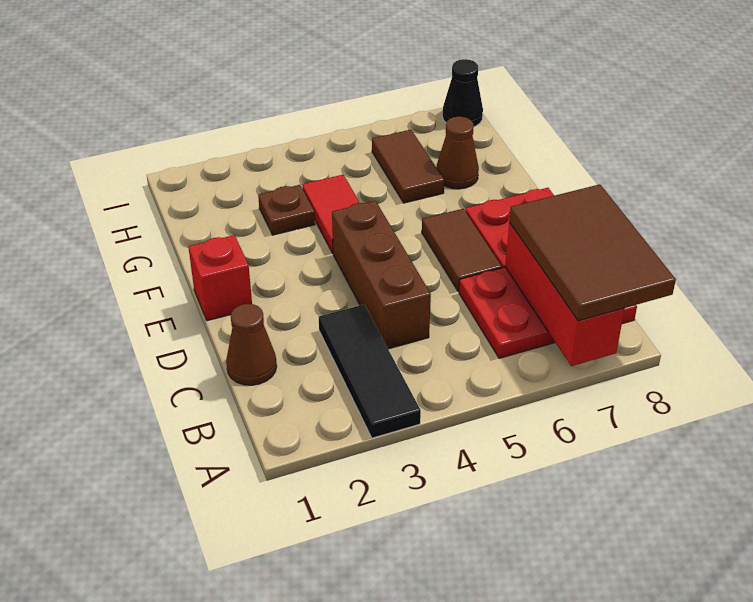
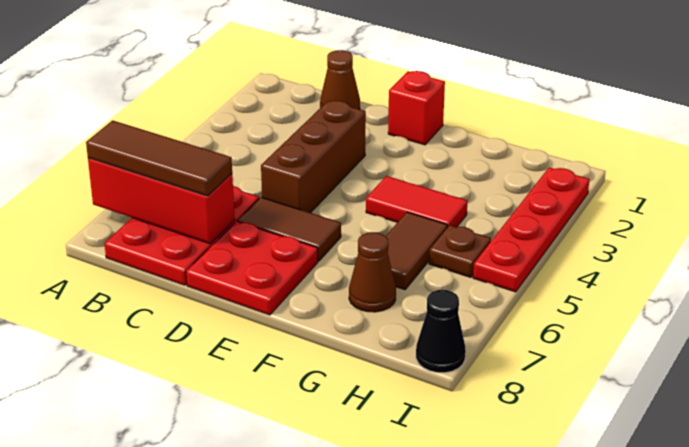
black 1x3 tile [319,305,421,438] -> none
brown 2x3 tile [509,184,676,321] -> brown 1x3 tile [86,120,232,196]
brown 1x3 brick [332,201,431,349] -> brown 1x3 brick turned to [261,101,366,213]
brown 1x1 plate [258,185,315,235] -> brown 1x1 plate moved to [429,225,491,277]
brown 1x2 tile [372,130,444,203] -> brown 1x2 tile turned to [386,212,447,290]
none -> red 1x4 plate [473,167,590,292]

